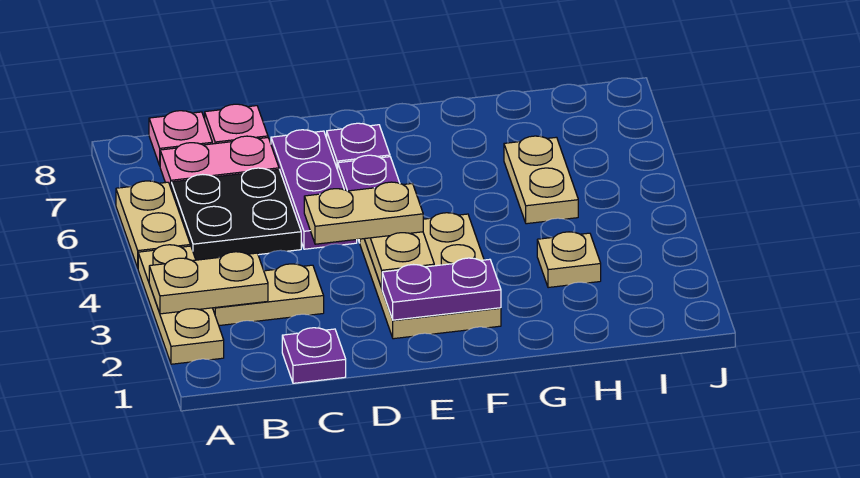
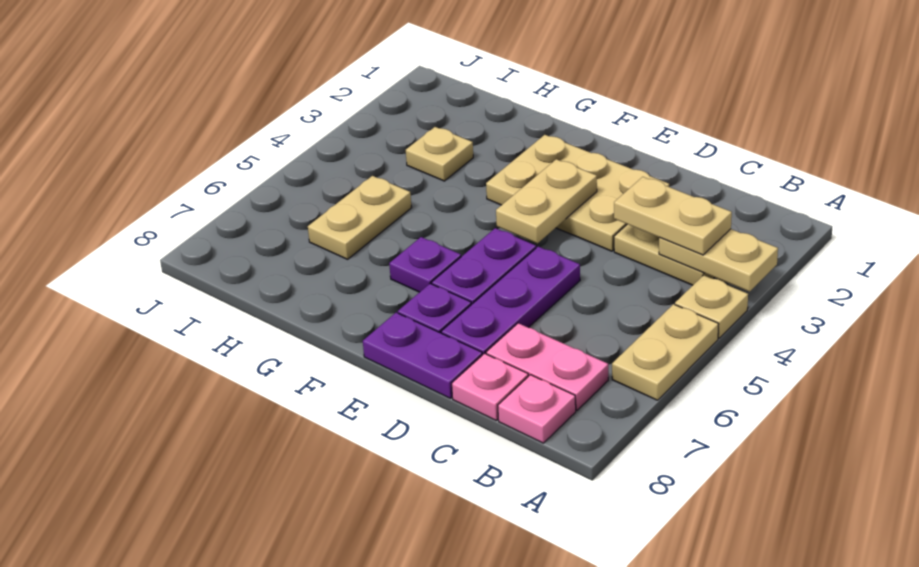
tan 1x3 plate [138,245,224,364] -> tan 1x1 plate [675,275,748,338]
black 2x2 plate [171,168,301,260] -> none
purple 1x1 plate [282,328,346,383] -> purple 1x1 plate moved to [389,237,461,292]
tan 1x2 plate [304,182,423,244] -> tan 1x2 plate moved to [614,177,732,255]
tan 2x3 plate [360,213,501,339] -> tan 2x3 plate turned to [486,135,669,251]
purple 1x2 plate [382,258,501,320] -> purple 1x2 plate moved to [363,313,482,398]

